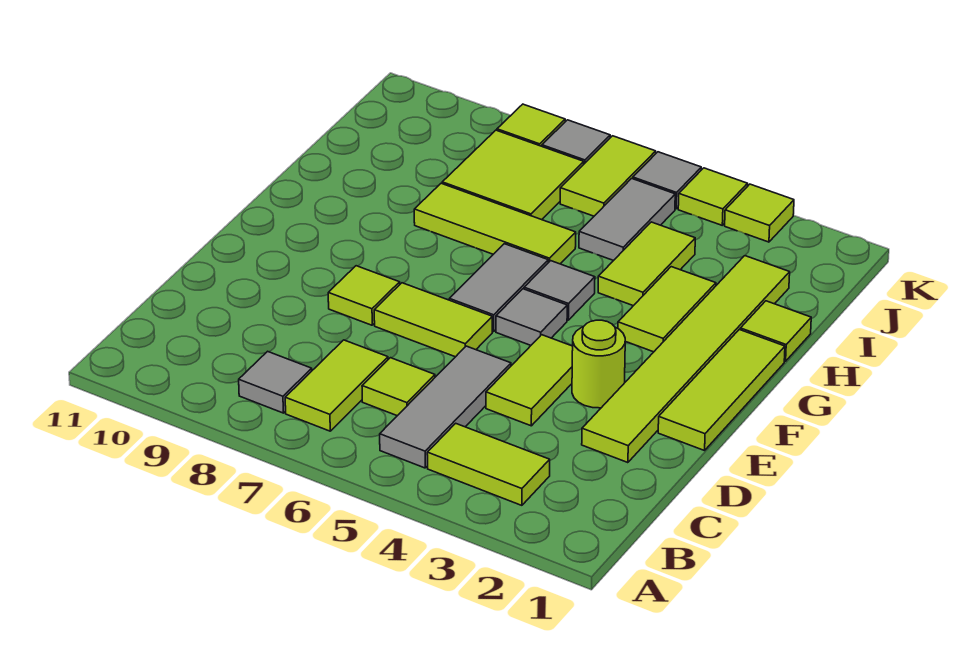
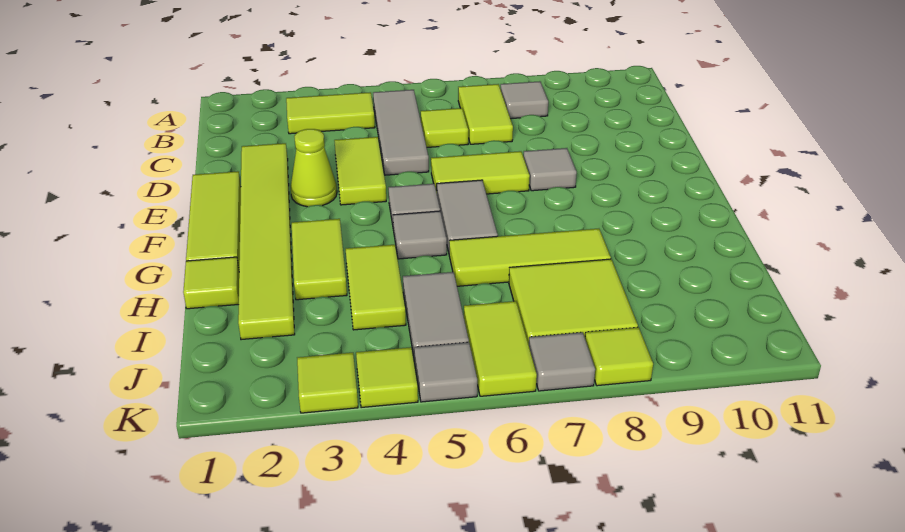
lime 1x1 round brick [572,320,625,408] -> lime 1x1 cone [291,129,337,207]
lime 1x1 tile [328,266,400,325] -> grey 1x1 tile [523,148,577,191]

